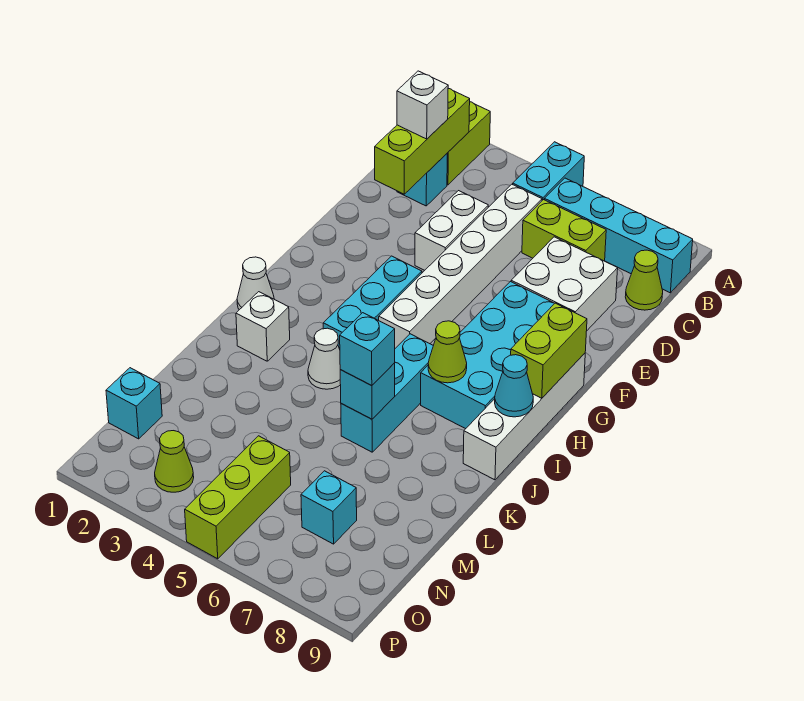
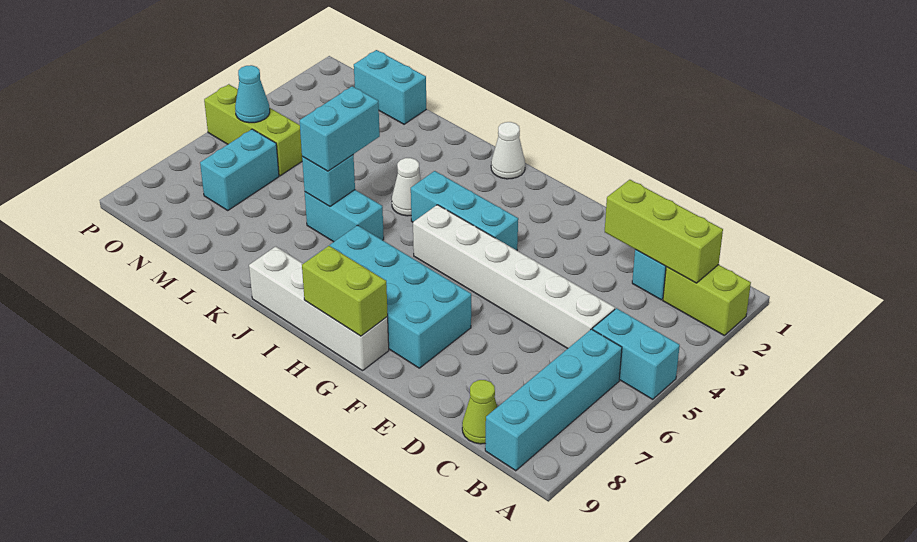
white 1x1 brick [397,71,448,139] -> none
lime 1x2 brick [522,200,606,261] -> none
white 1x2 brick [415,191,488,270] -> none
white 2x2 brick [511,237,618,330] -> none
cyan 1x3 brick [341,334,433,452] -> cyan 1x2 brick [305,190,384,242]
lime 1x1 cone [428,321,467,383] -> none
cyan 1x1 cone [495,355,533,417] -> cyan 1x1 cone moved to [235,65,270,123]
white 1x1 brick [236,292,290,361] -> none
cyan 1x1 brick [340,313,395,386] -> cyan 1x2 brick [300,86,380,171]
cyan 1x1 brick [106,368,162,439] -> cyan 1x2 brick [354,50,426,124]
cyan 1x1 brick [301,471,357,544] -> cyan 1x2 brick [200,129,279,210]
lime 1x1 cone [155,431,194,492] -> none

